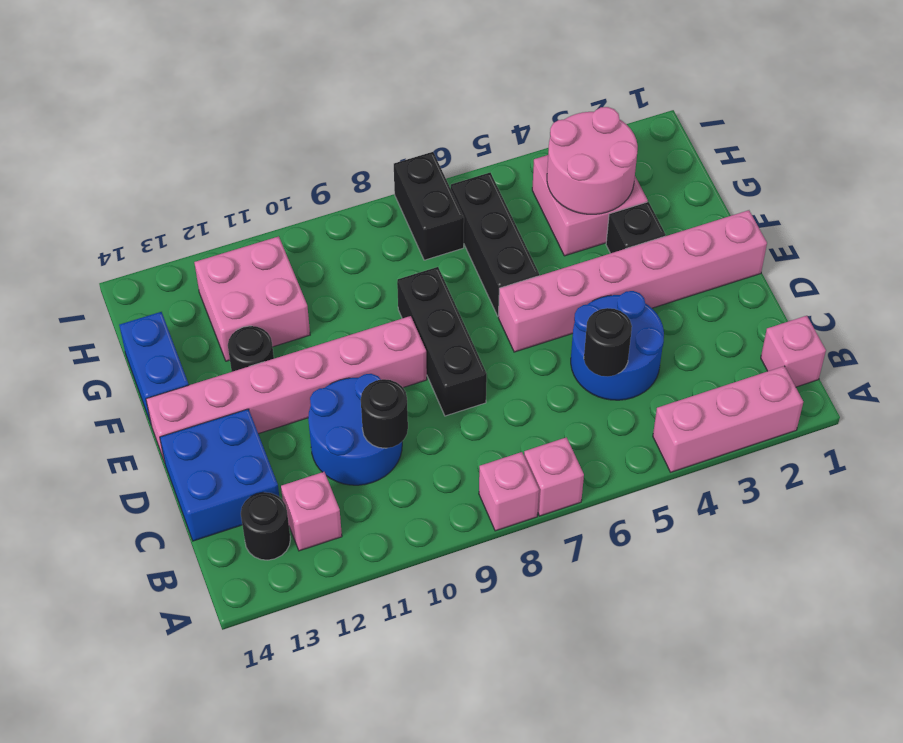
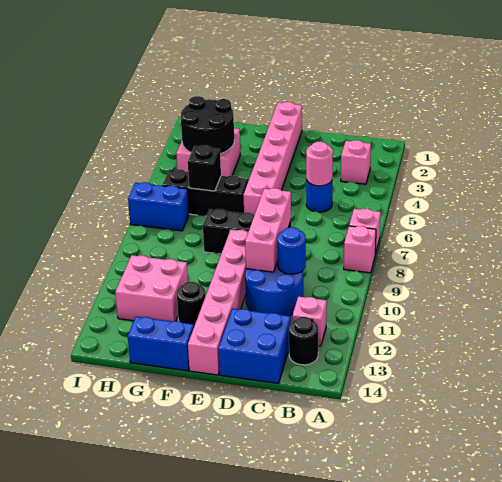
pink 1x3 brick [653,366,803,472] -> pink 1x3 brick moved to [245,188,291,272]
pink 1x1 brick [761,316,826,387] -> pink 1x1 brick moved to [341,140,371,184]
blue 2x2 round brick [571,291,664,400] -> blue 1x1 round brick [306,180,332,212]
black 1x1 round brick [584,308,632,377] -> pink 1x1 round brick [306,142,333,186]
black 1x1 round brick [361,379,408,448] -> blue 1x1 round brick [277,227,306,274]
black 1x1 brick [606,202,666,253] -> black 1x1 brick moved to [188,145,221,191]
pink 2x2 round brick [547,107,638,214] -> black 2x2 round brick [181,96,234,154]
black 1x2 brick [394,152,464,260] -> blue 1x2 brick [128,182,189,231]

